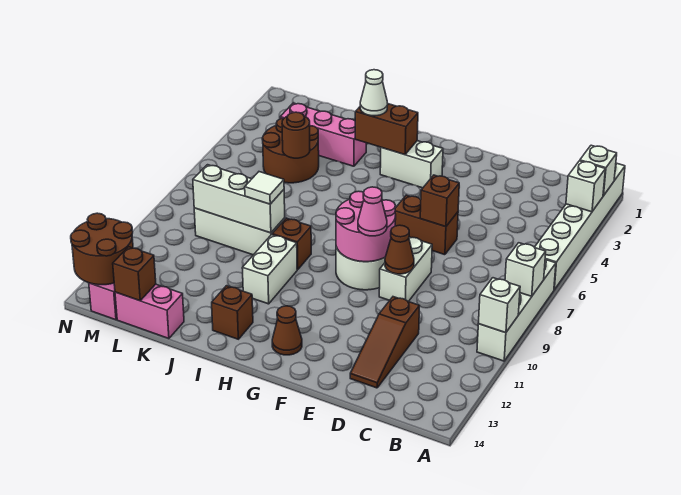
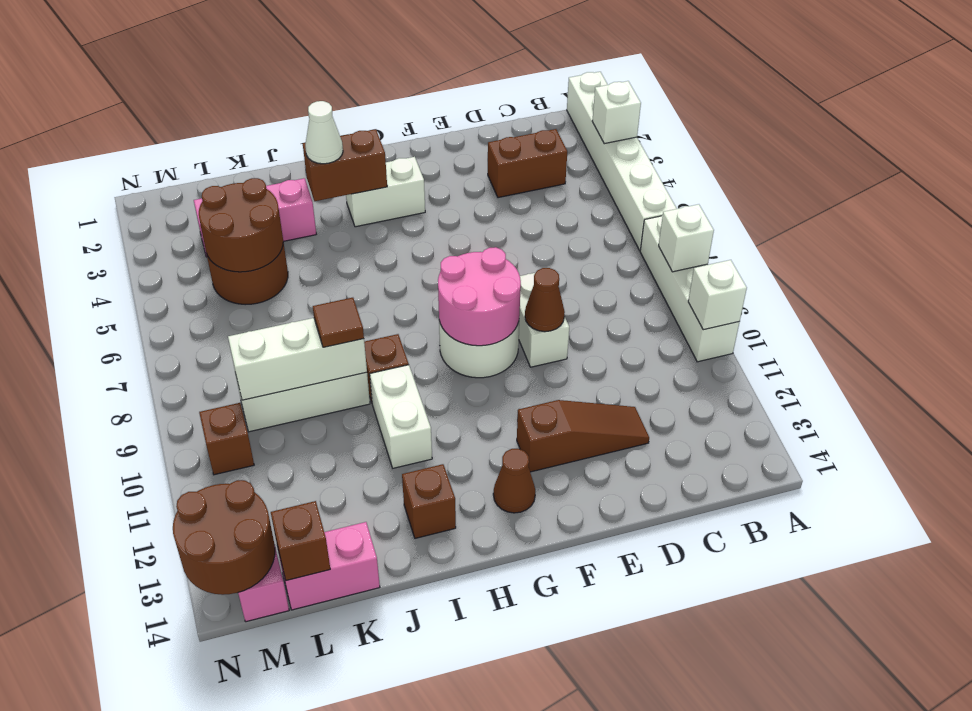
white 1x1 brick [580,145,617,196] -> none
brown 1x3 slope [350,297,419,388] -> brown 1x3 slope turned to [517,400,649,472]
brown 1x2 brick [395,195,458,255] -> brown 1x2 brick moved to [488,129,567,198]
brown 1x1 brick [420,175,459,227] -> brown 1x1 brick moved to [199,403,254,475]
pink 1x1 cone [358,187,387,236] -> none
white 1x1 tile [245,172,284,204] -> brown 1x1 tile [313,298,364,347]
brown 1x1 round brick [282,112,310,158] -> brown 2x2 round brick [199,178,283,272]

